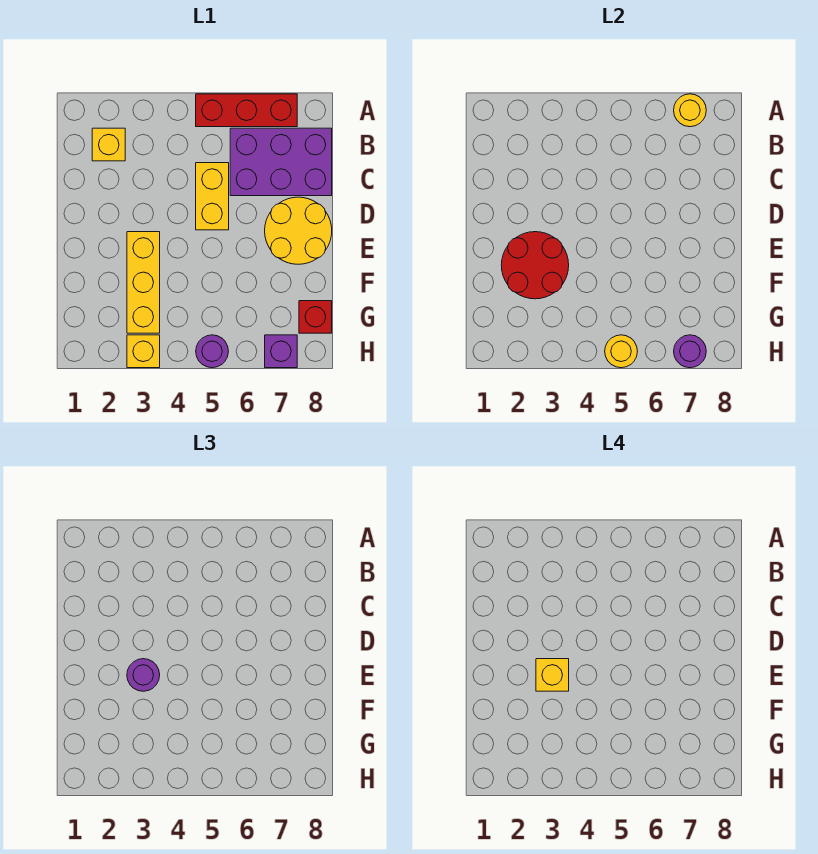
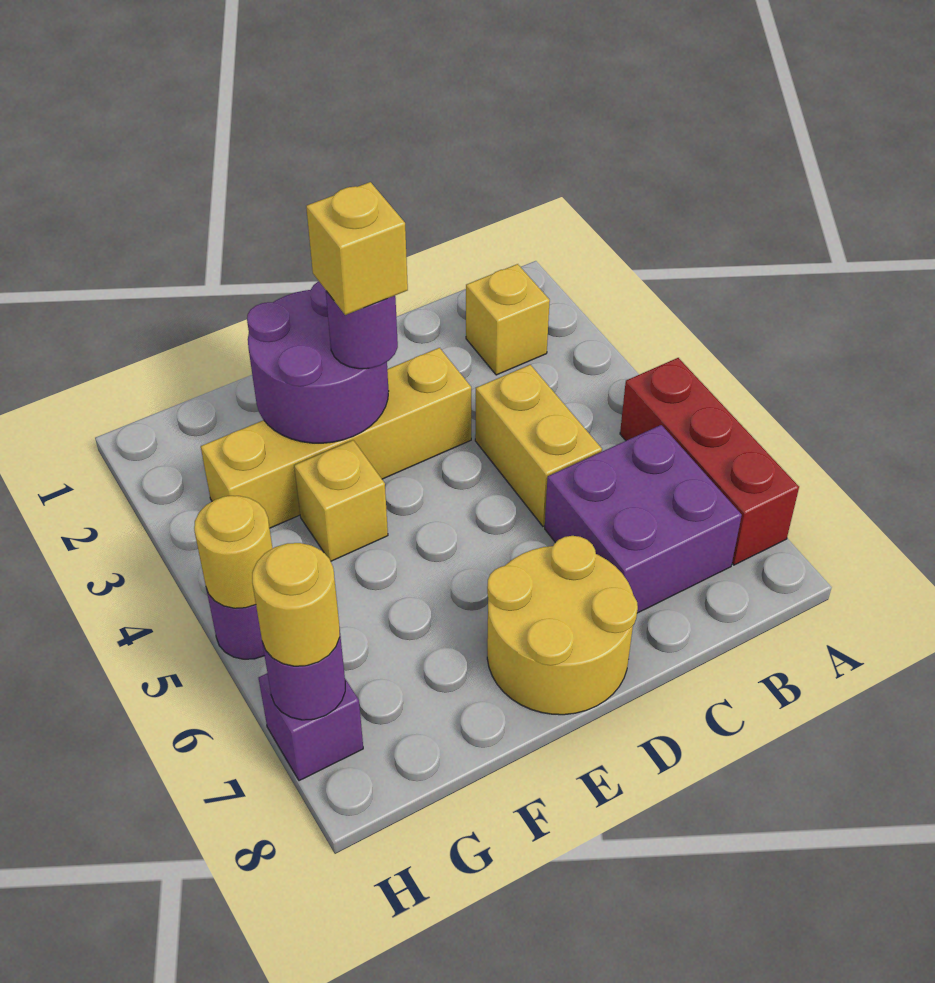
yellow 1x1 round brick [674,94,706,127] -> yellow 1x1 round brick moved to [252,543,340,666]
purple 2x3 brick [230,128,332,196] -> purple 2x2 brick [545,425,742,613]
yellow 1x2 brick [196,163,229,230] -> yellow 1x2 brick turned to [475,365,602,526]
red 2x2 round brick [501,232,569,299] -> purple 2x2 round brick [247,281,389,443]
yellow 1x3 brick [127,232,160,333] -> yellow 1x4 brick [201,348,471,528]
red 1x1 brick [299,301,332,333] -> none
yellow 1x1 brick [127,335,160,368] -> yellow 1x1 brick moved to [294,440,388,561]

